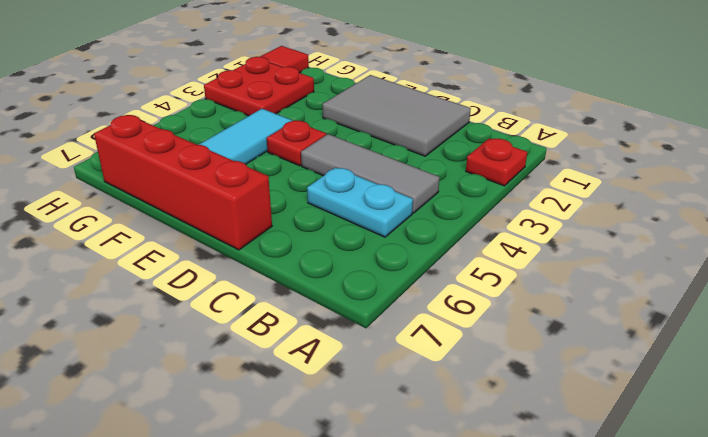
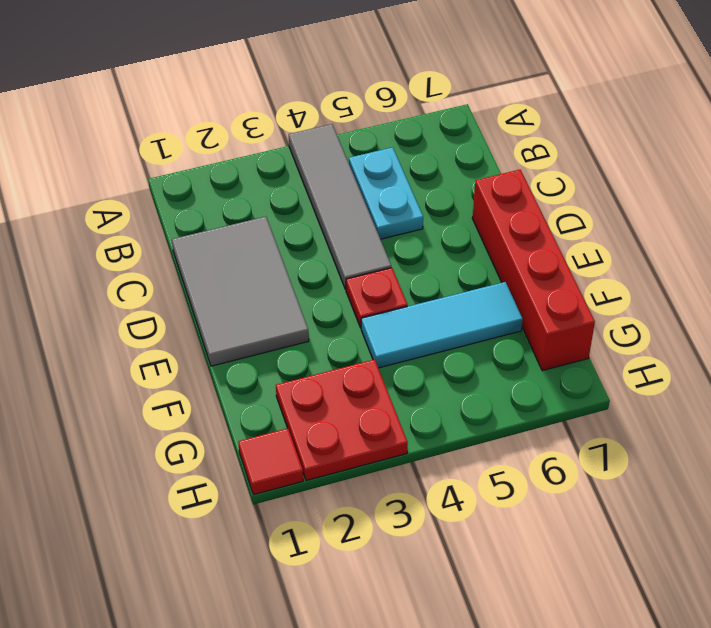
red 1x1 plate [466,139,527,186] -> none
grey 1x3 tile [301,134,440,213] -> grey 1x4 tile [289,124,391,289]

